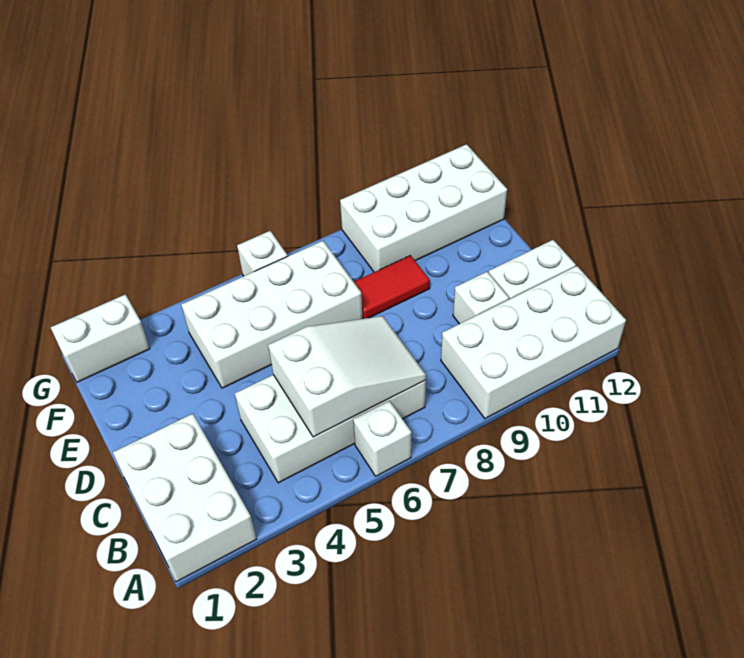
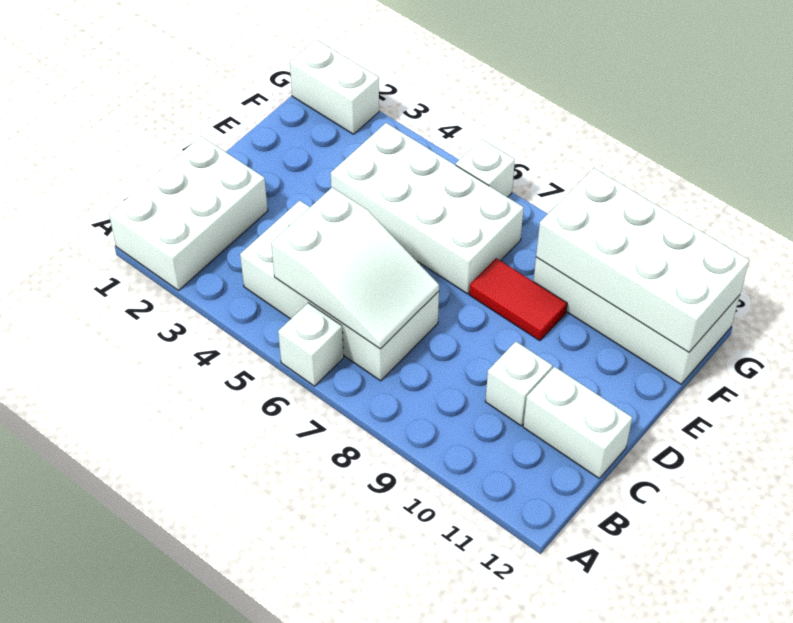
white 2x4 brick [441,266,626,418] -> white 2x4 brick moved to [536,168,749,352]

